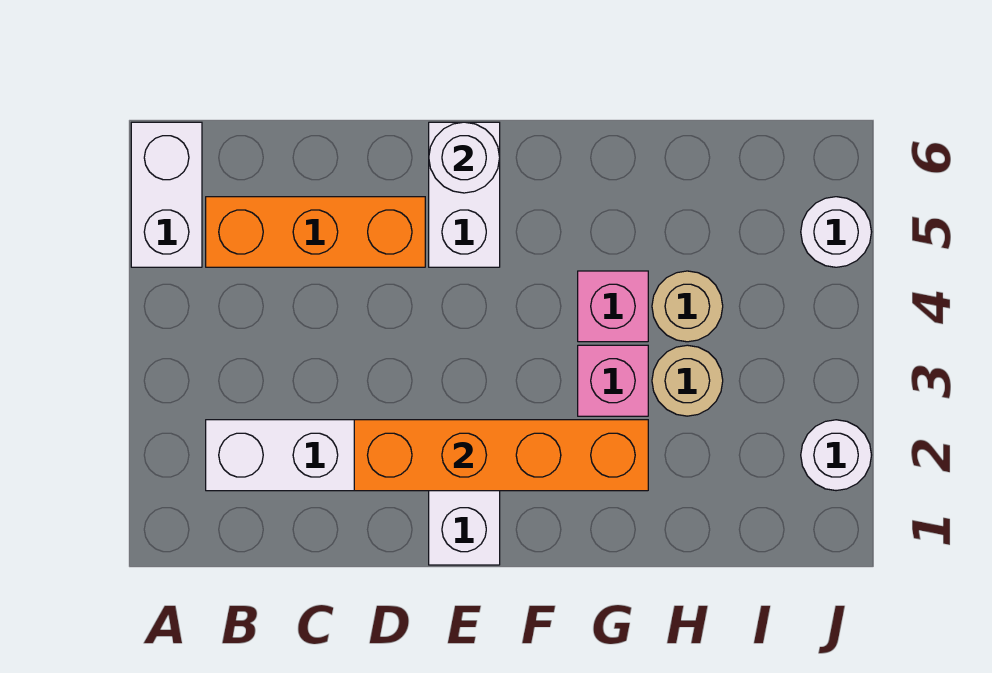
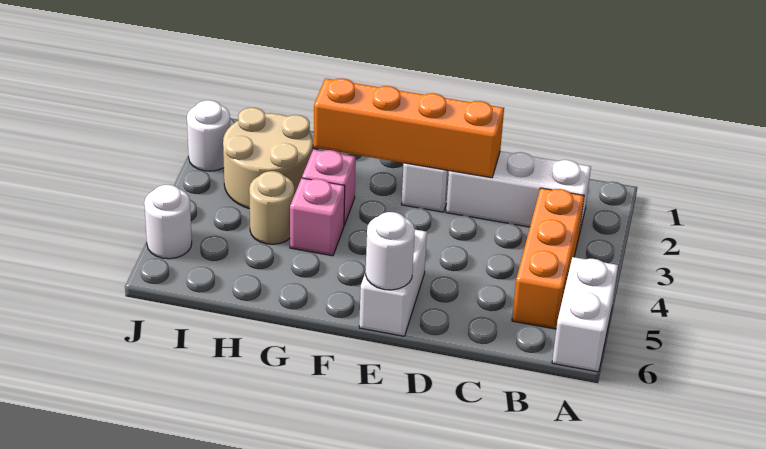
orange 1x3 brick [206,197,425,267] -> orange 1x3 brick turned to [512,188,584,329]
tan 1x1 round brick [652,345,723,416] -> tan 2x2 round brick [223,108,313,209]

